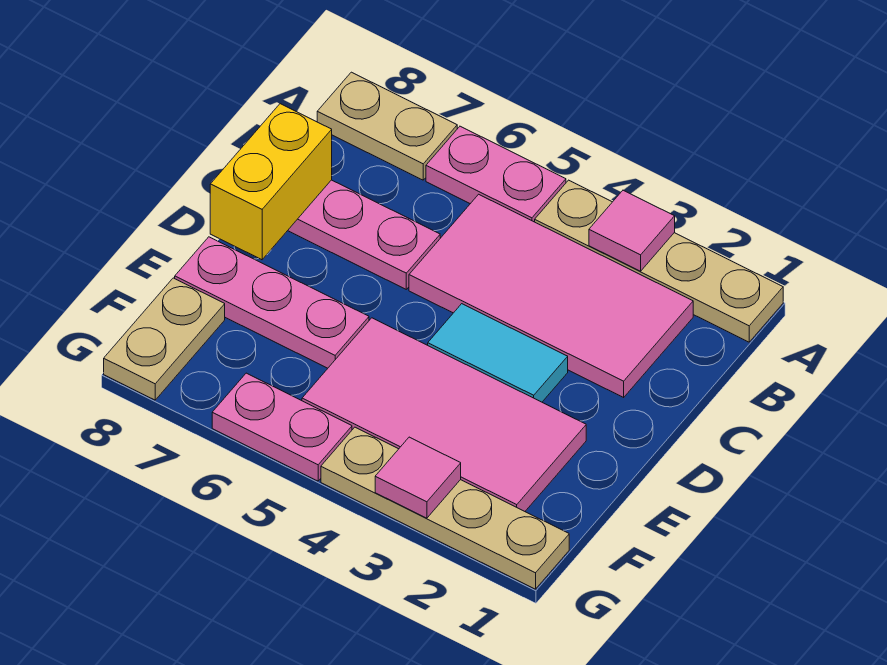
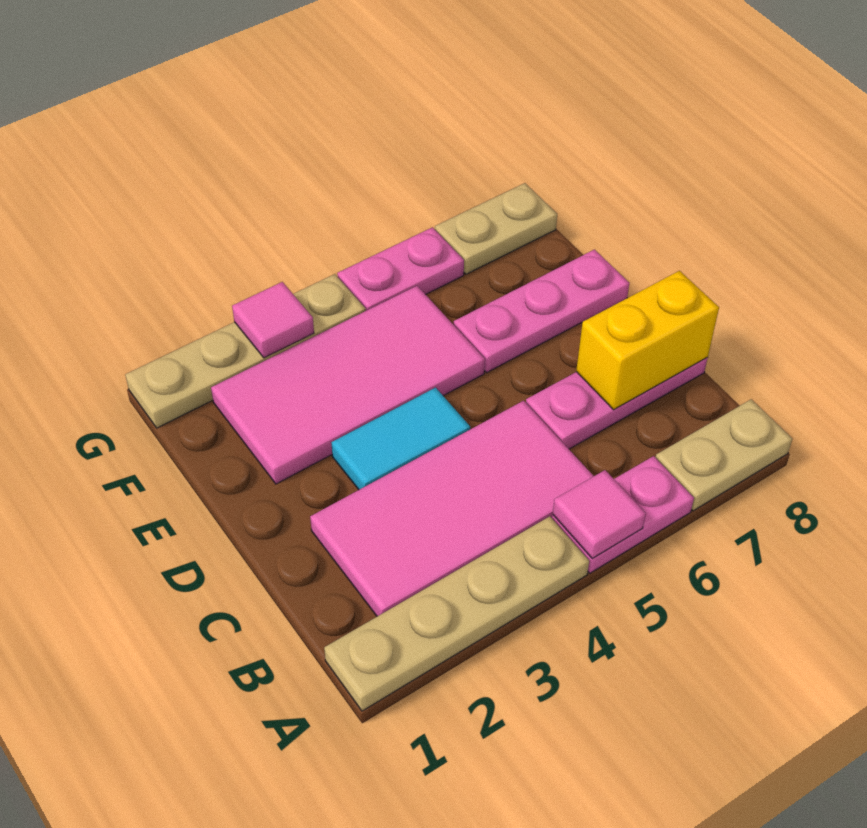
pink 1x1 tile [589,190,675,271] -> pink 1x1 tile moved to [553,470,646,559]
yellow 1x2 brick [210,104,332,260] -> yellow 1x2 brick turned to [576,271,719,410]
tan 1x2 plate [104,278,225,400] -> tan 1x2 plate turned to [435,183,557,274]

